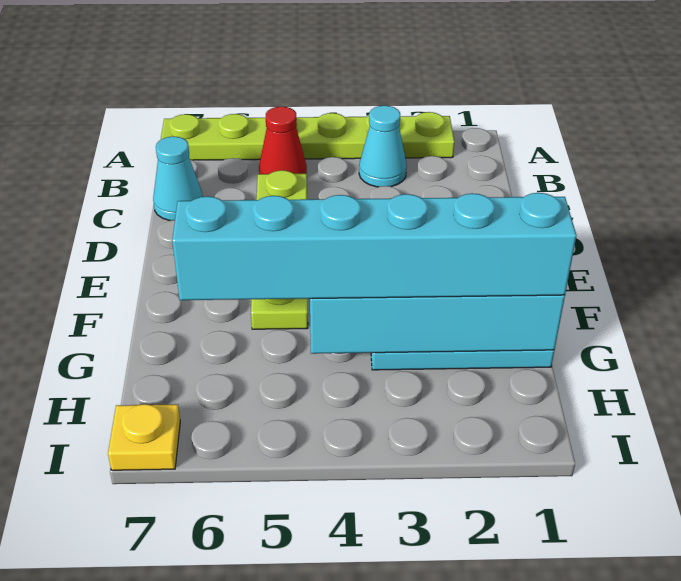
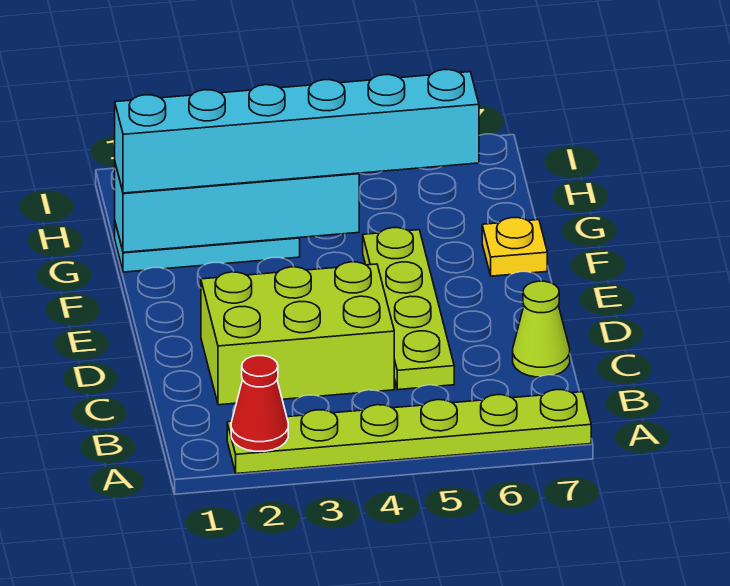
cyan 1x1 cone [359,106,407,187] -> none
red 1x1 cone [259,107,307,174] -> red 1x1 cone moved to [231,356,288,451]
none -> lime 2x3 brick [201,262,394,405]
cyan 1x1 cone [153,136,203,221] -> lime 1x1 cone [513,281,570,377]
yellow 1x1 plate [108,404,180,470] -> yellow 1x1 plate moved to [482,218,547,276]

